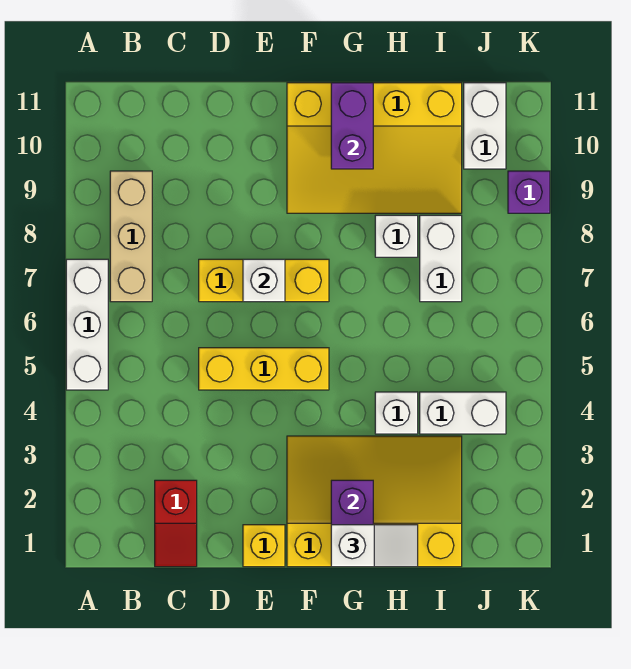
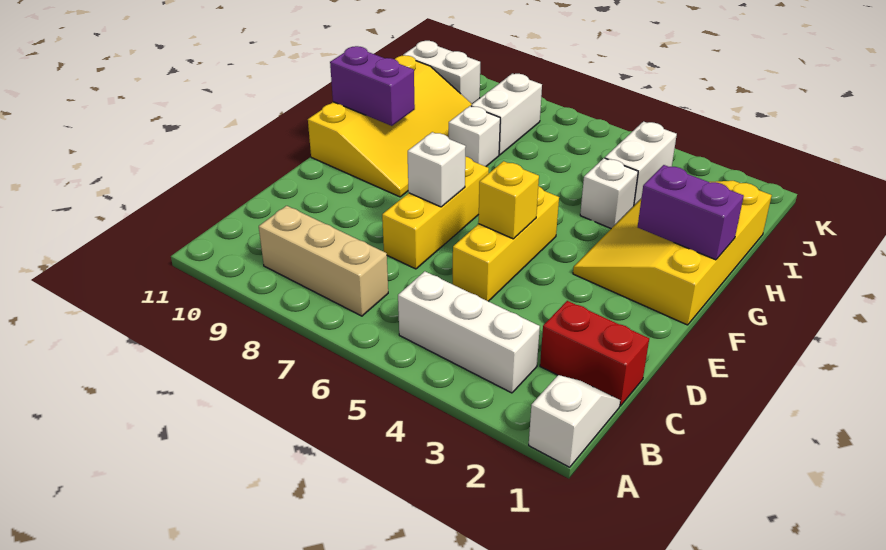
white 1x3 brick [66,259,108,390] -> white 1x3 brick moved to [398,271,540,393]
red 1x2 slope [155,480,197,567] -> red 1x2 brick [540,301,649,406]
yellow 1x1 brick [243,525,285,567] -> yellow 1x1 brick moved to [478,161,539,239]
white 1x2 slope [331,525,418,567] -> white 1x2 slope moved to [529,375,620,467]
white 1x2 brick [420,215,462,302] -> white 1x2 brick turned to [471,74,542,155]
purple 1x1 brick [508,171,550,213] -> none

